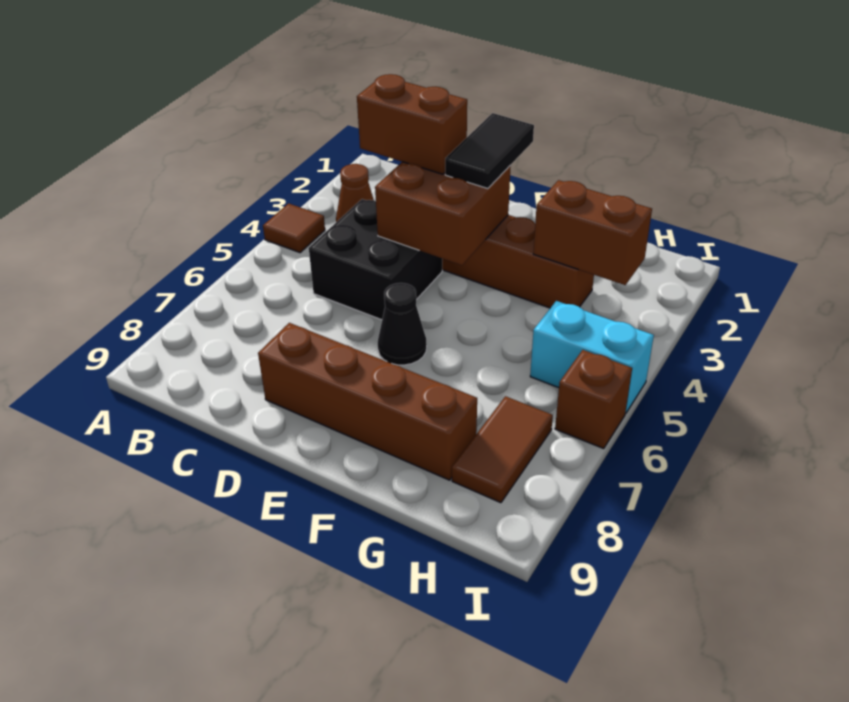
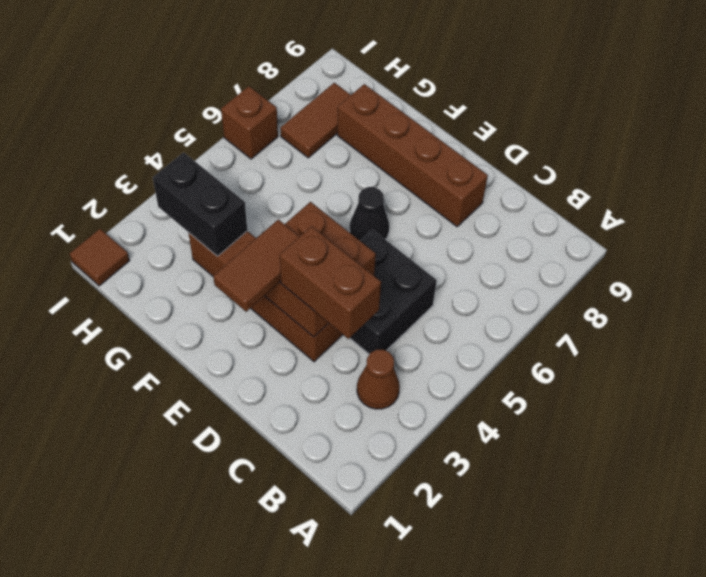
brown 1x1 tile [263,203,325,253] -> brown 1x1 tile moved to [69,229,130,286]
black 1x2 tile [445,113,534,189] -> brown 1x2 tile [213,219,300,312]
brown 1x2 brick [533,180,652,285] -> black 1x2 brick [153,152,247,256]
cyan 1x2 brick [530,301,654,413] -> none

